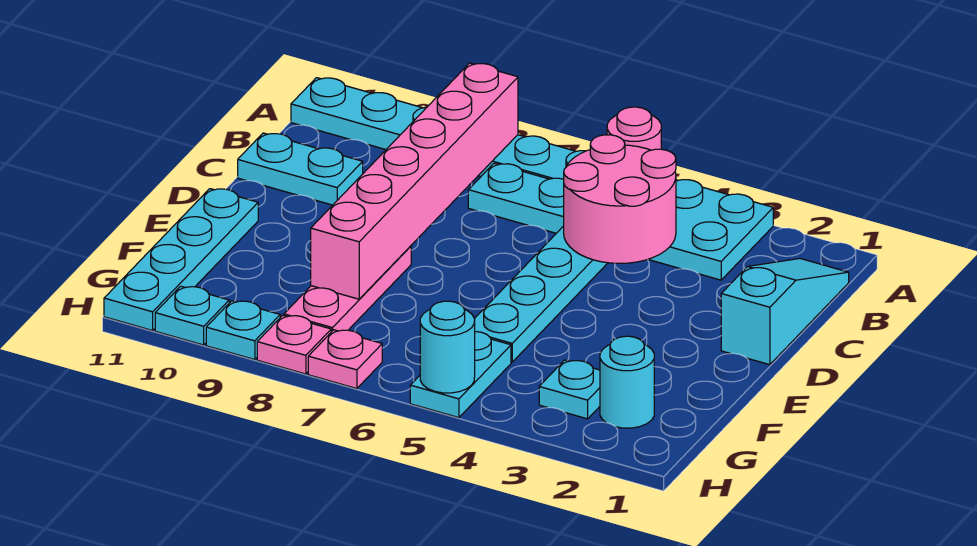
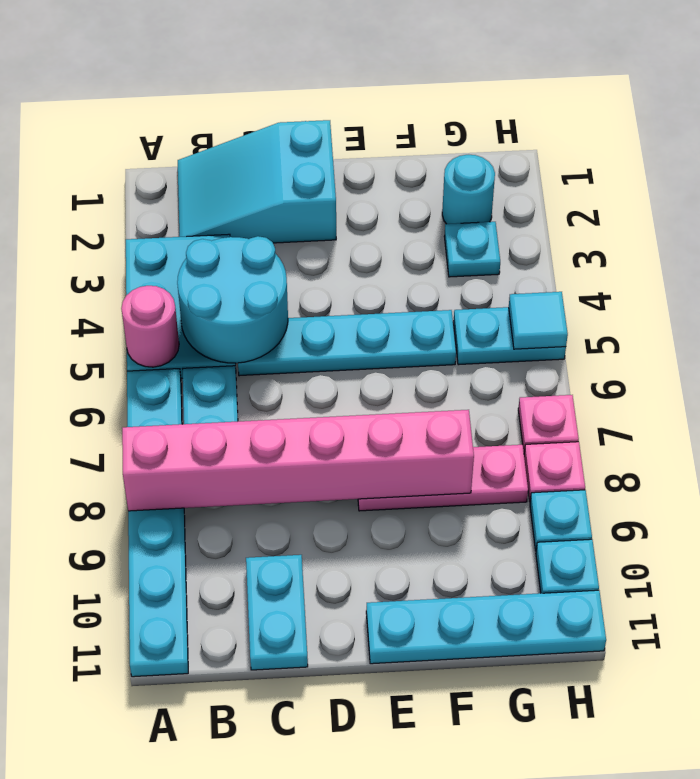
cyan 1x3 slope [721,259,849,365] -> cyan 2x3 slope [178,120,336,243]
pink 2x2 round brick [564,135,676,263] -> cyan 2x2 round brick [177,236,288,363]
cyan 1x1 round brick [420,301,475,393] -> cyan 1x1 tile [509,292,568,349]

